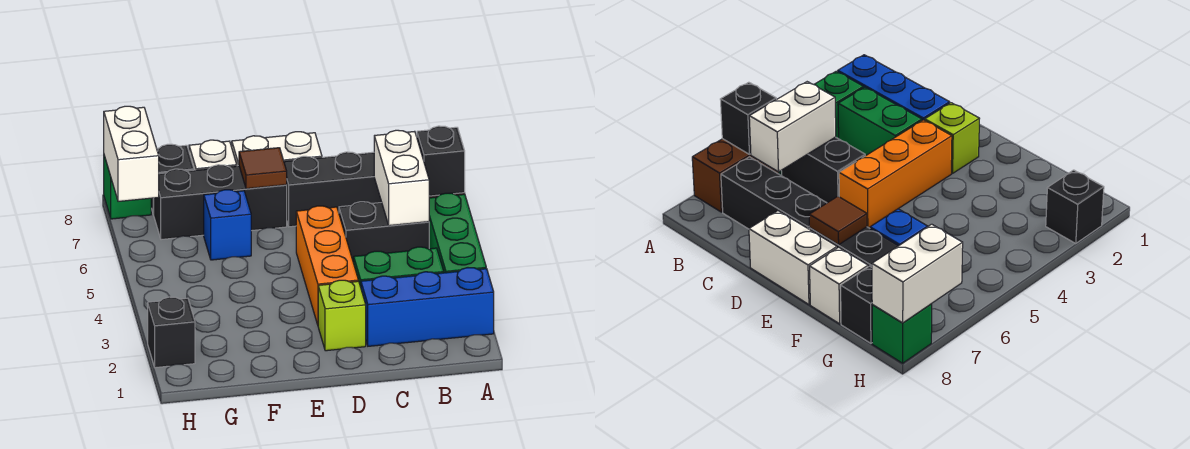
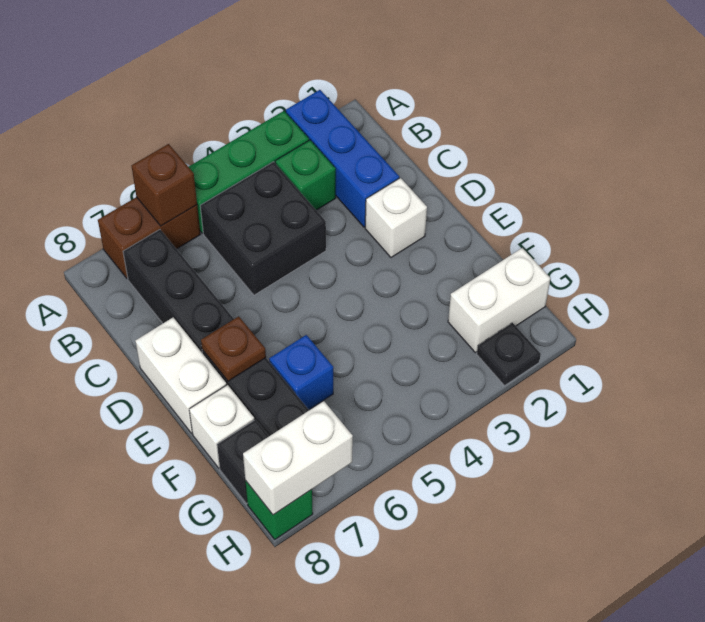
black 1x1 brick [417,126,465,196] -> brown 1x1 brick [131,144,197,226]
green 1x2 brick [354,247,444,287] -> green 1x1 brick [275,140,336,210]
black 1x2 brick [339,202,429,263] -> black 2x2 brick [200,162,326,295]
white 1x2 brick [374,130,429,226] -> white 1x2 brick moved to [448,248,551,353]
lime 1x1 brick [318,280,366,351] -> white 1x1 brick [365,178,427,258]
orange 1x3 brick [296,206,358,325] -> none
brown 1x1 tile [239,148,287,189] -> brown 1x1 plate [201,316,266,381]
black 1x1 brick [148,297,195,368] -> black 1x1 plate [477,323,541,385]

